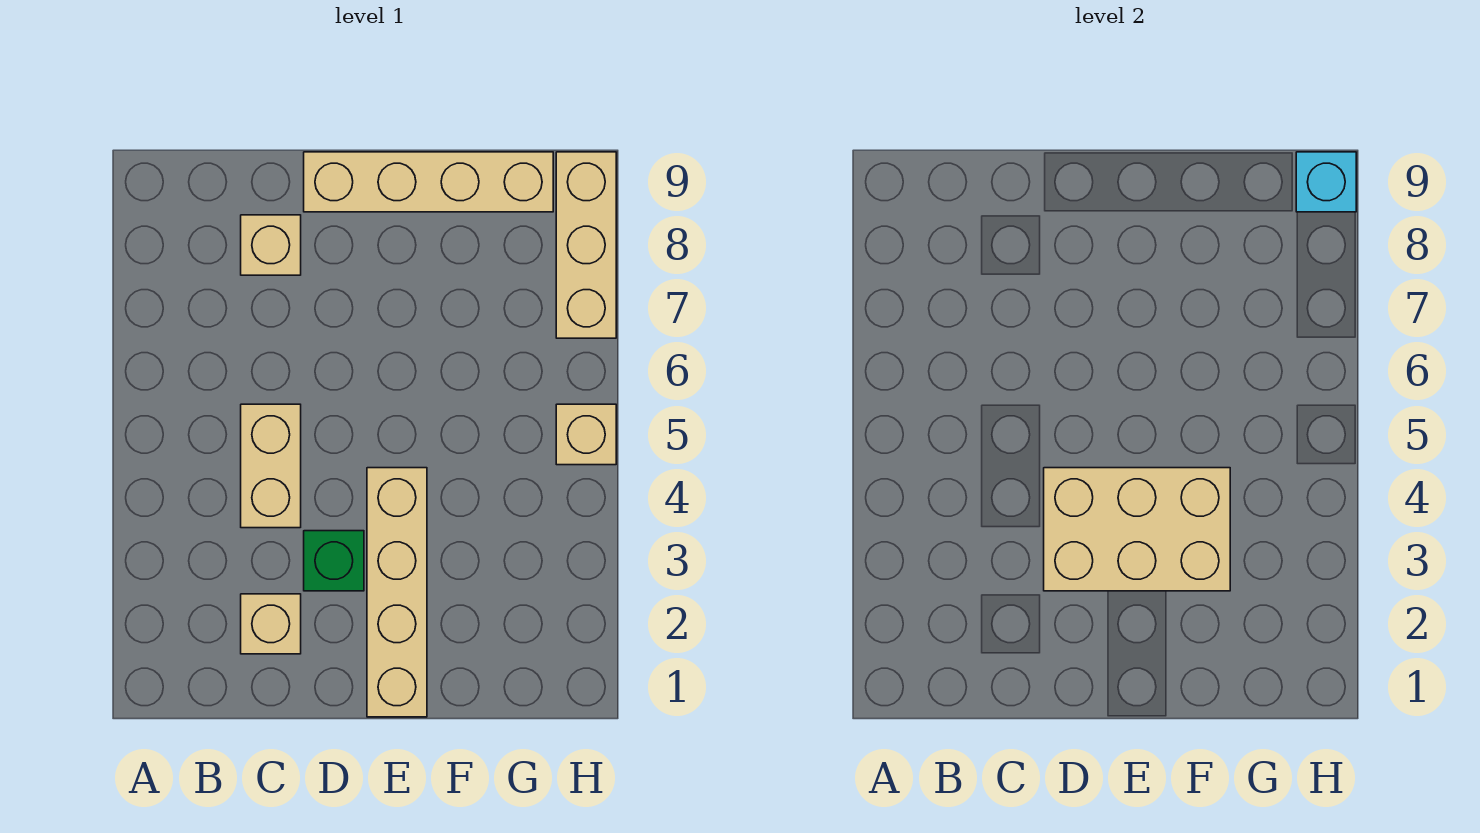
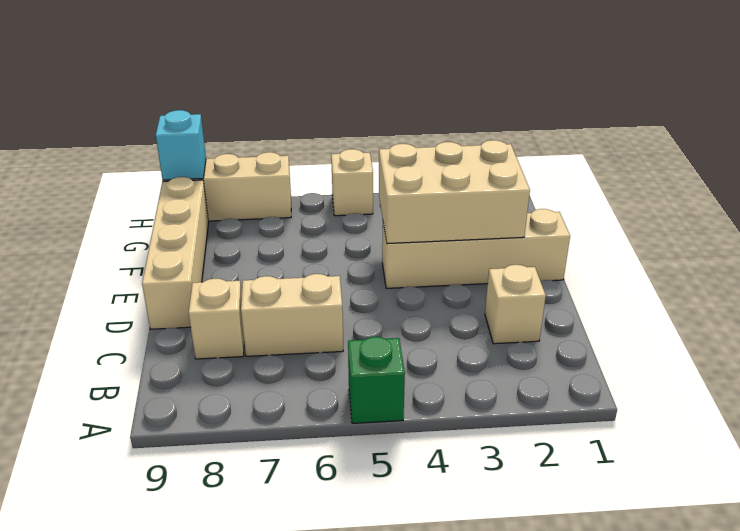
tan 1x2 brick [241,404,301,528] -> tan 1x2 brick moved to [241,274,343,356]
green 1x1 brick [304,531,364,591] -> green 1x1 brick moved to [348,337,405,423]
tan 2x3 brick [1044,468,1230,591] -> tan 2x3 brick turned to [379,140,530,244]

